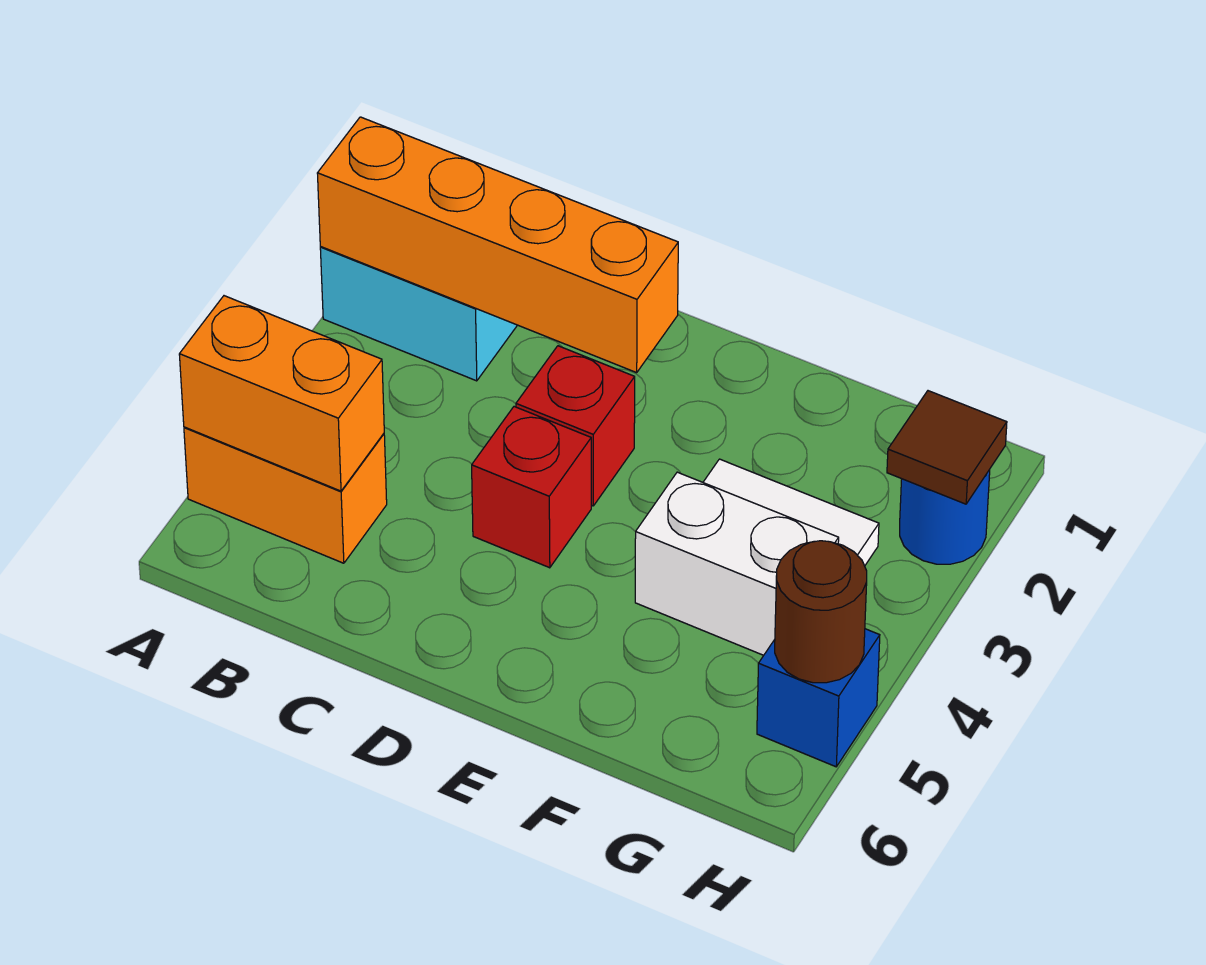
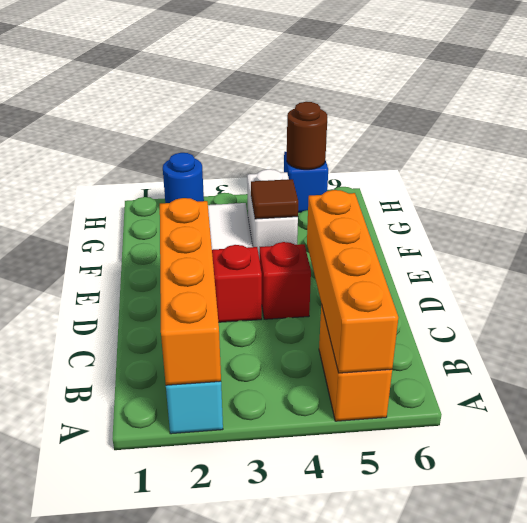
orange 1x2 brick [179,296,384,491] -> orange 1x4 brick [307,190,398,373]
brown 1x1 tile [887,391,1007,504] -> brown 1x1 tile moved to [251,179,298,219]

